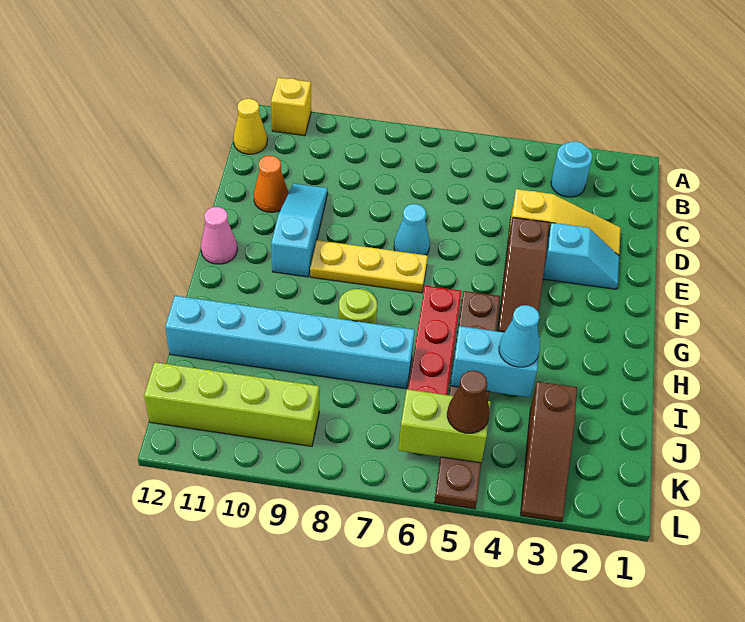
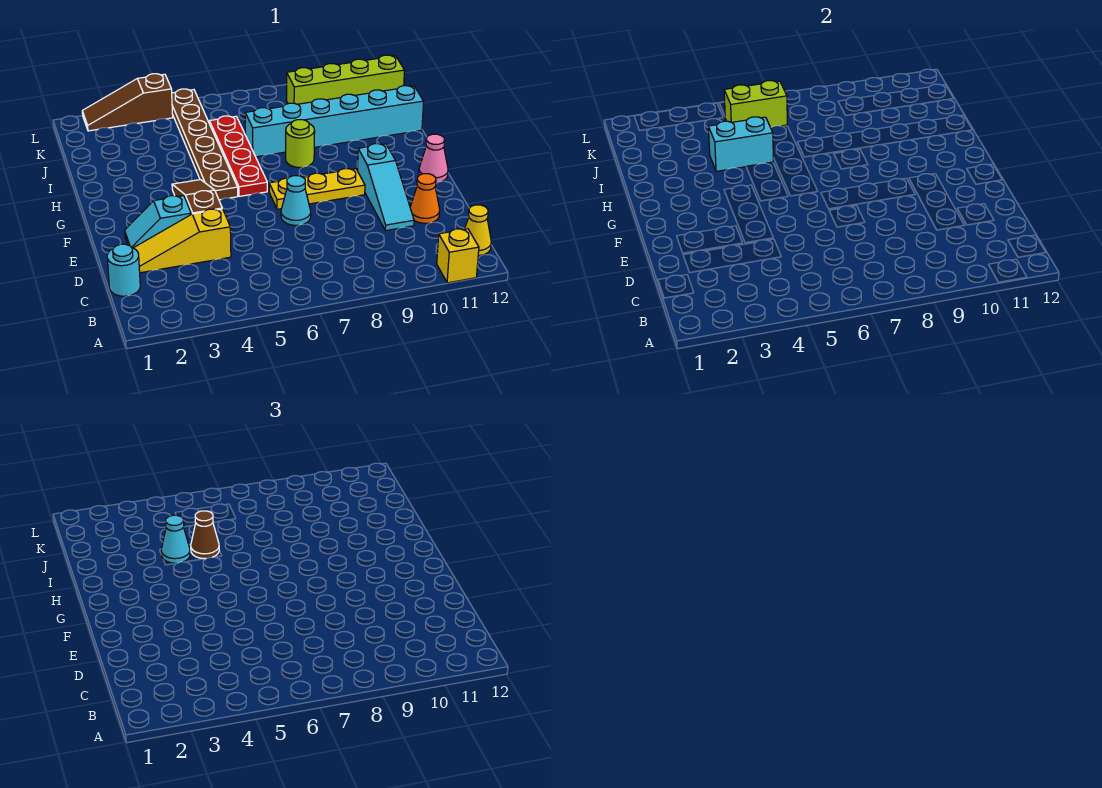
cyan 1x1 round brick [551,141,592,197] -> cyan 1x1 round brick moved to [107,244,140,296]
brown 1x3 slope [521,382,577,522] -> brown 1x3 slope turned to [82,74,173,131]
brown 1x1 cone [447,371,490,433] -> brown 1x1 cone moved to [191,511,219,559]

